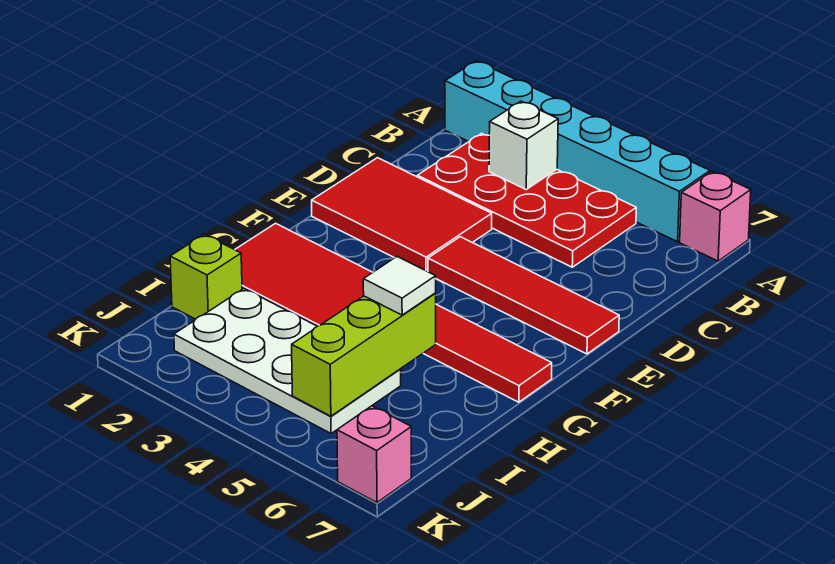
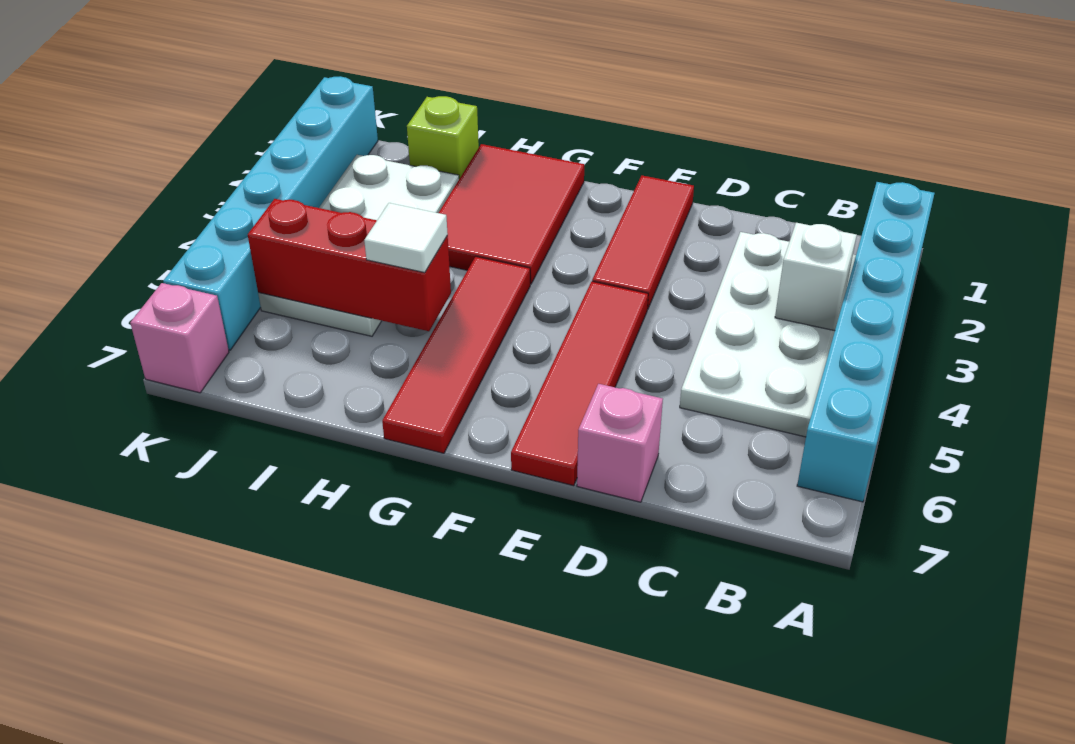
pink 1x1 brick [680,172,751,261] -> pink 1x1 brick moved to [577,384,663,502]
red 2x4 plate [417,133,636,267] -> white 2x4 plate [680,232,856,437]
red 2x3 tile [312,158,492,272] -> red 1x3 tile [592,176,694,309]
lime 1x3 brick [292,293,436,416] -> red 1x3 brick [248,199,451,331]
none -> cyan 1x6 brick [163,76,378,350]

